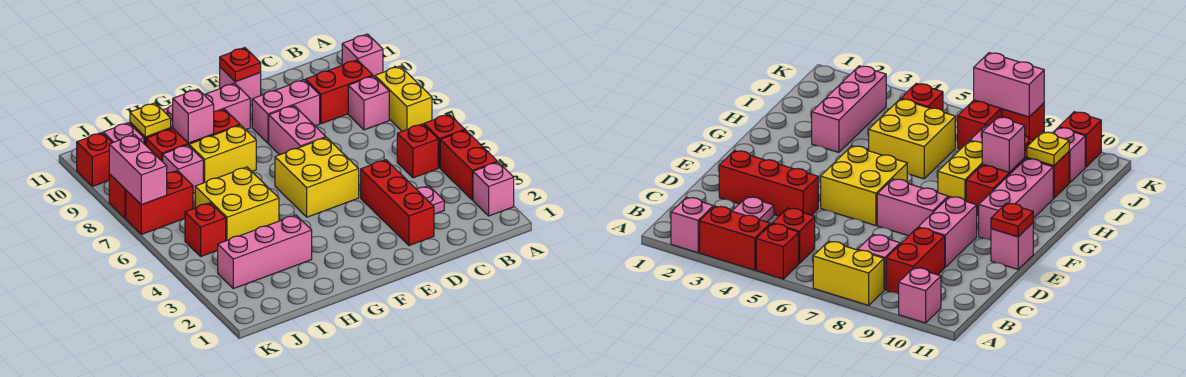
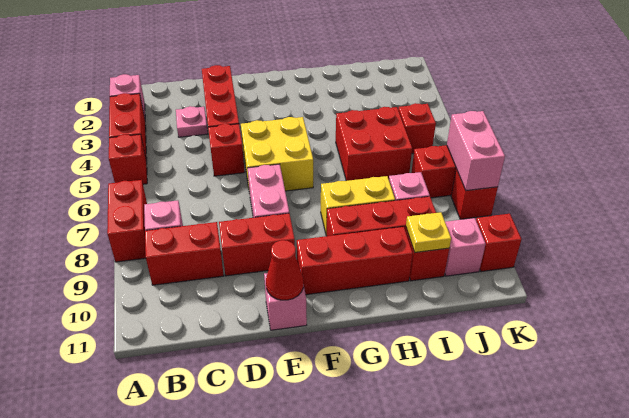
yellow 1x2 brick [375,66,432,131] -> red 1x2 brick [107,180,147,262]
pink 1x1 brick [342,34,383,77] -> none
red 1x1 brick [397,124,438,178] -> red 1x1 brick moved to [208,124,245,176]
pink 1x2 brick [252,80,320,143] -> red 1x2 brick [219,213,295,276]
red 1x1 plate [220,48,261,82] -> red 1x1 cone [266,240,303,300]
pink 1x3 brick [163,83,250,130] -> red 1x3 brick [297,227,413,295]
pink 1x3 brick [217,215,312,289] -> none
yellow 2x2 brick [195,167,279,241] -> red 2x2 brick [336,107,412,181]
pink 1x1 brick [173,89,214,143] -> none

